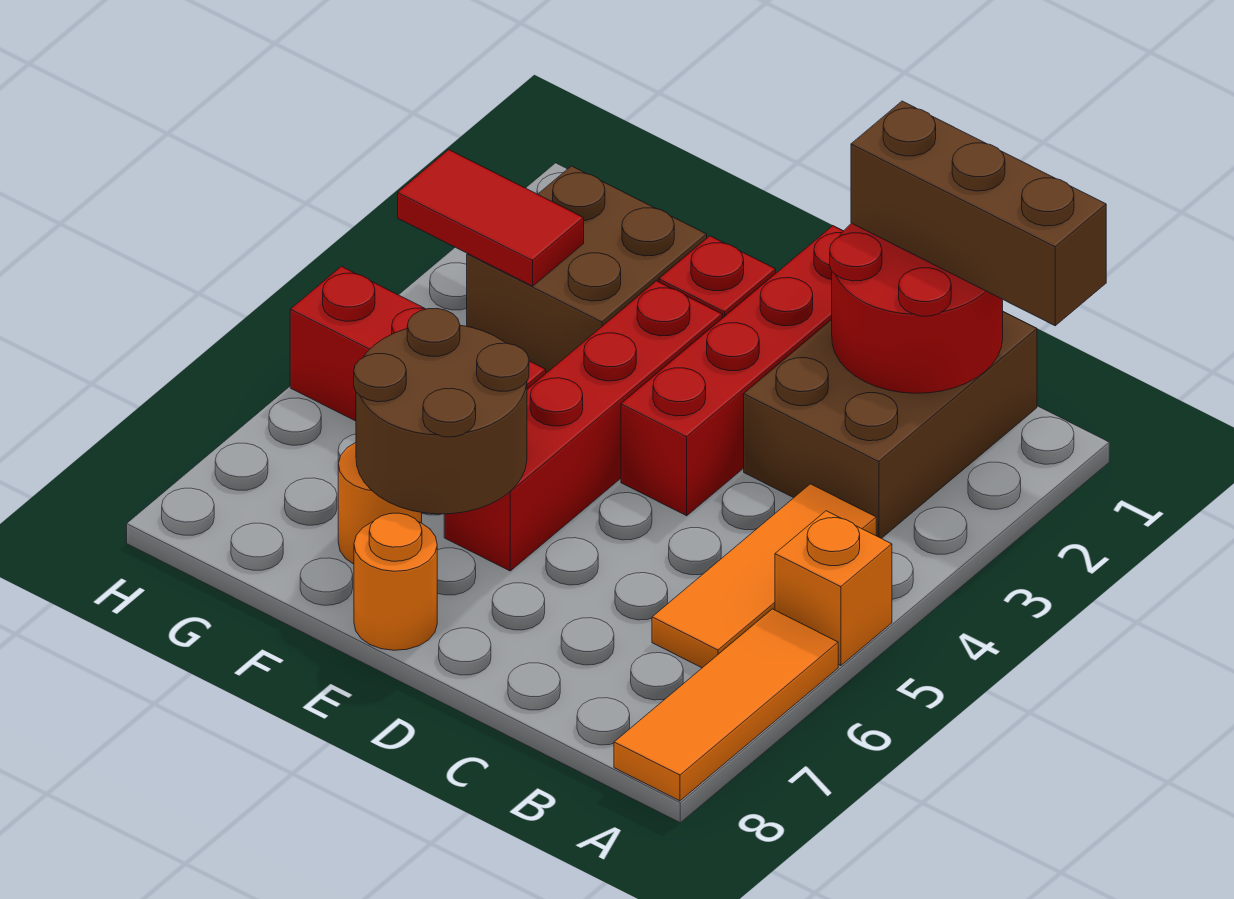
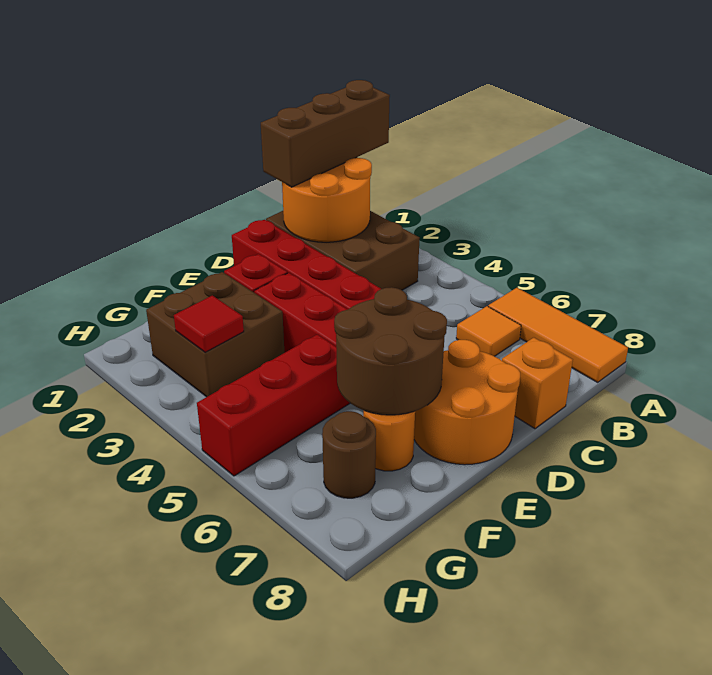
orange 1x1 brick [775,511,892,666] -> orange 1x1 brick moved to [502,338,573,429]
red 2x2 round brick [830,223,1003,393] -> orange 2x2 round brick [282,157,372,242]
orange 1x3 tile [652,484,876,668] -> orange 1x1 tile [456,306,521,356]
orange 1x1 round brick [354,513,437,650] -> orange 2x2 round brick [414,340,520,465]
red 1x2 tile [398,150,584,286] -> red 1x1 tile [174,295,244,352]
none -> brown 1x1 round brick [322,411,376,498]

